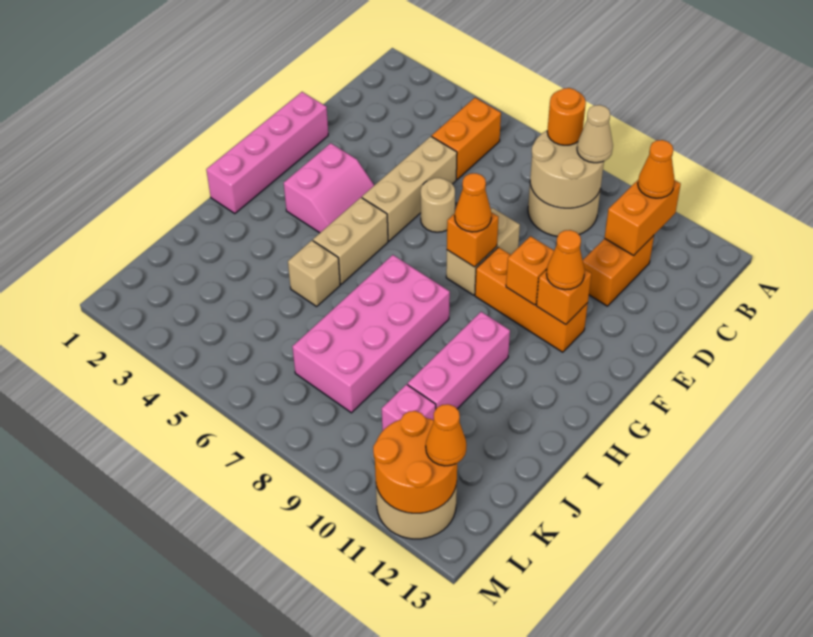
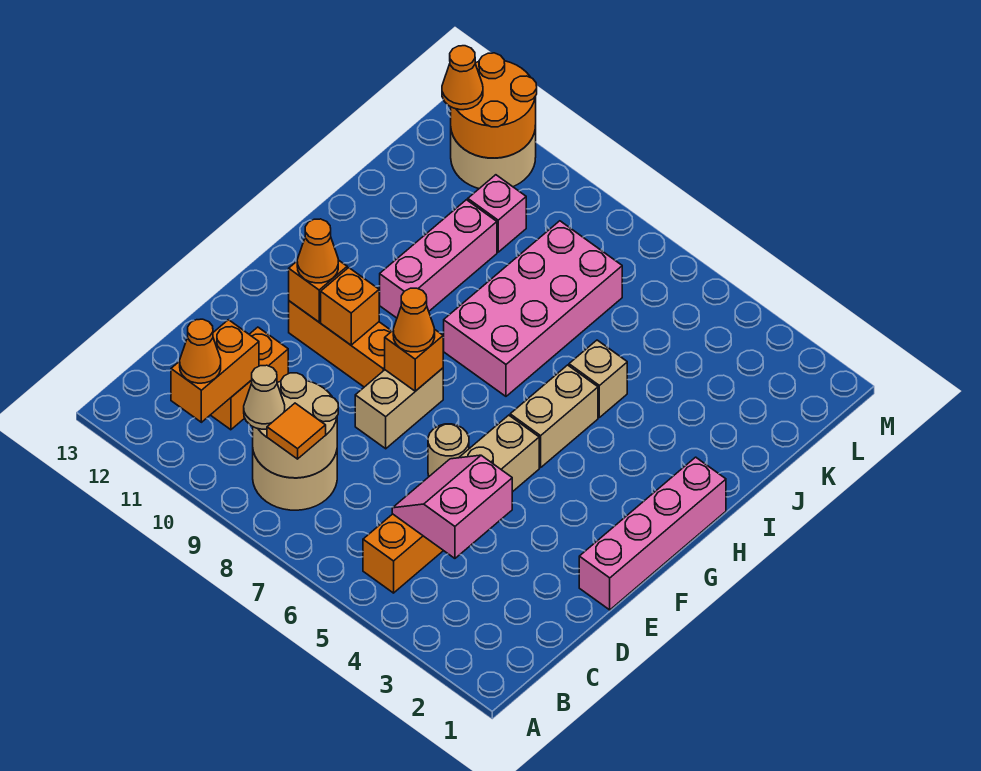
orange 1x1 round brick [547,88,586,145] -> orange 1x1 tile [267,403,326,459]
pink 2x2 slope [284,143,374,233] -> pink 2x2 slope moved to [392,455,512,558]

